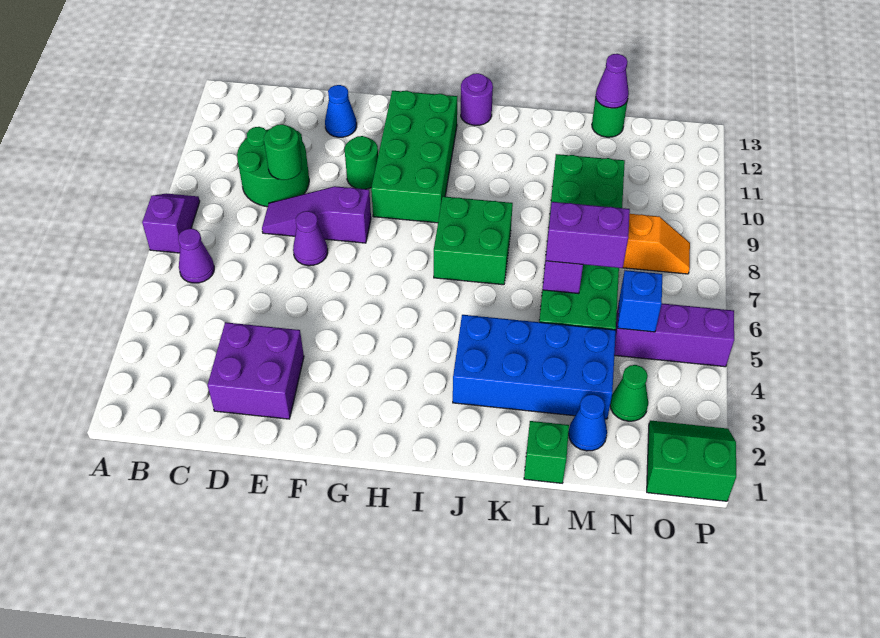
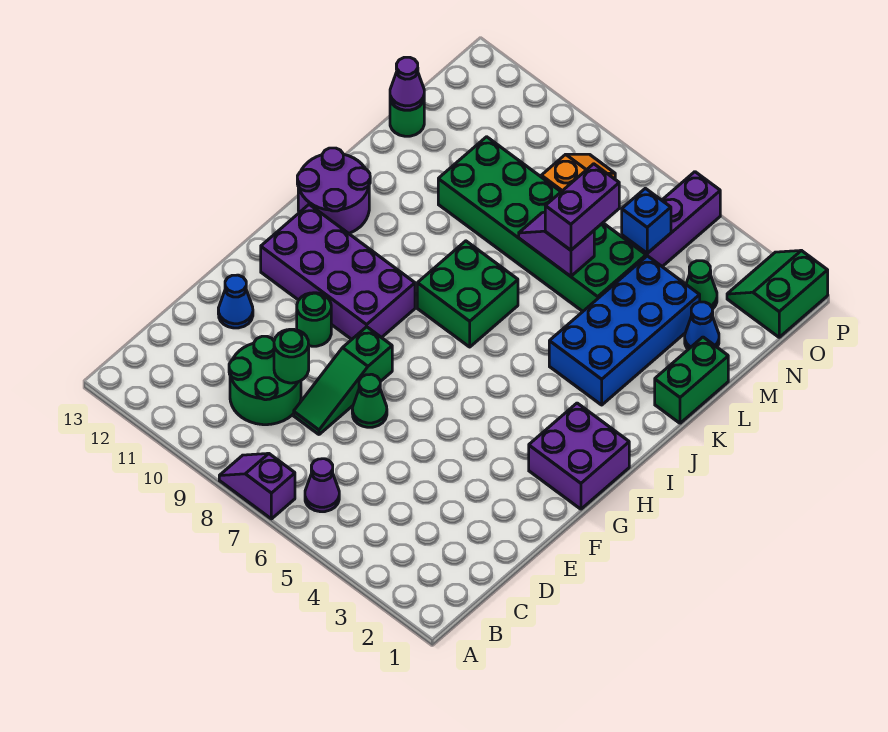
purple 2x2 brick [208,322,304,419] -> purple 2x2 brick moved to [529,403,629,509]
purple 1x3 slope [262,186,371,243] -> green 1x3 slope [294,327,392,434]
purple 1x1 cone [293,211,328,266] -> green 1x1 cone [352,374,387,427]
green 2x4 brick [371,91,457,223] -> purple 2x4 brick [261,205,415,339]
purple 1x1 round brick [461,73,493,126] -> purple 2x2 round brick [297,148,370,233]
green 1x1 brick [524,421,569,483] -> green 1x2 brick [655,337,728,423]

